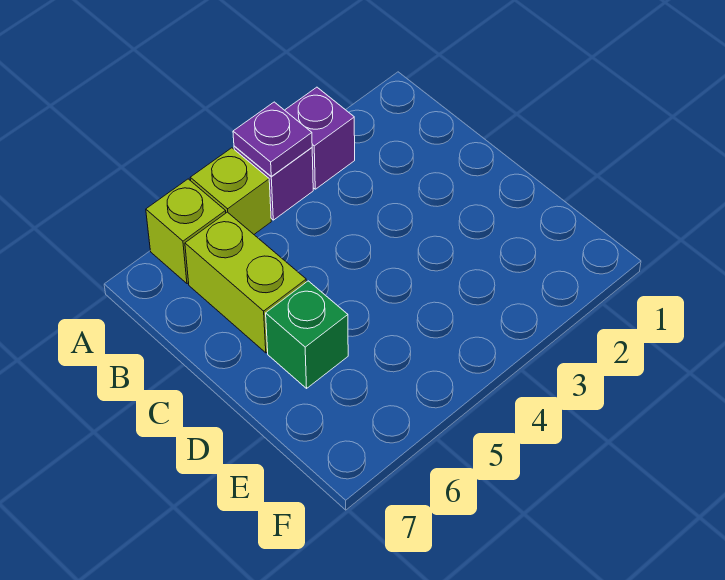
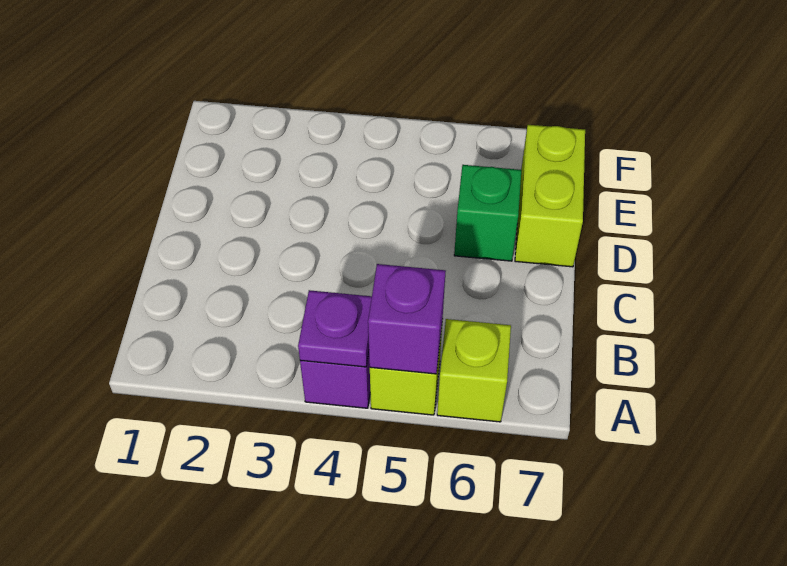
purple 1x1 brick [285,87,355,189] -> purple 1x1 brick moved to [368,264,446,374]
lime 1x2 brick [185,212,306,353] -> lime 1x2 brick moved to [515,125,585,267]

